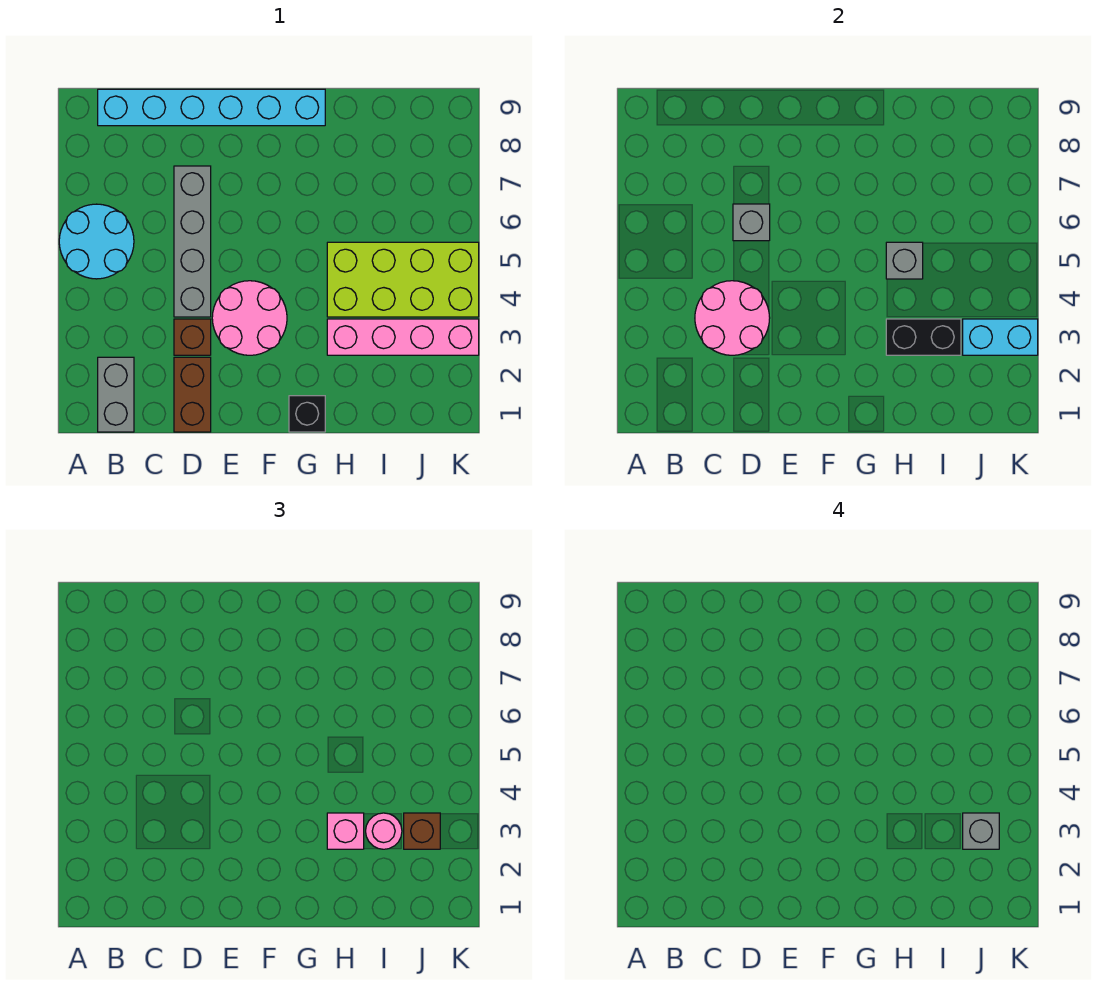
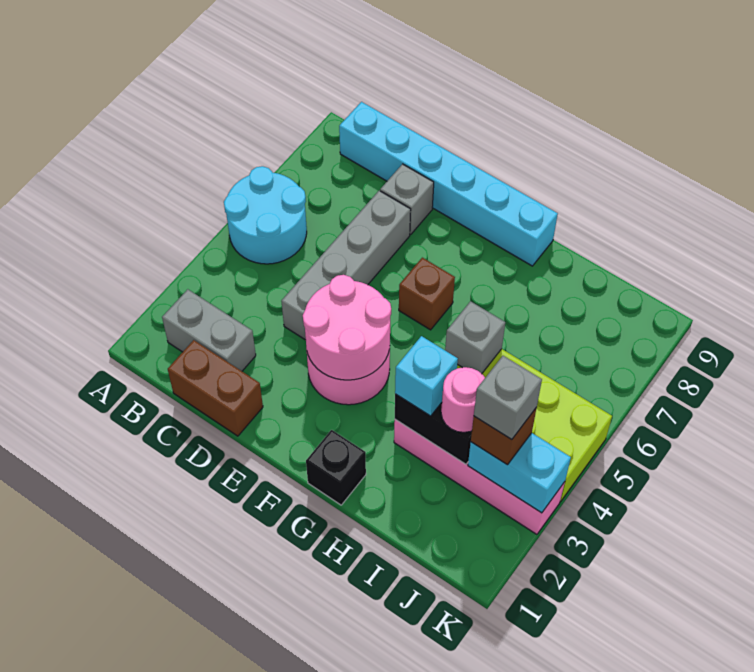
grey 1x2 brick [98,357,134,432] -> grey 1x2 brick turned to [162,289,256,371]
pink 2x2 round brick [695,281,770,355] -> pink 2x2 round brick moved to [303,275,391,380]
brown 1x2 brick [174,357,211,432] -> brown 1x2 brick turned to [168,340,263,436]
brown 1x1 brick [174,319,211,355] -> brown 1x1 brick moved to [399,258,455,330]
grey 1x1 brick [733,204,770,241] -> grey 1x1 brick moved to [380,164,434,234]
pink 1x1 brick [327,813,364,849] -> cyan 1x1 brick [395,336,458,416]

